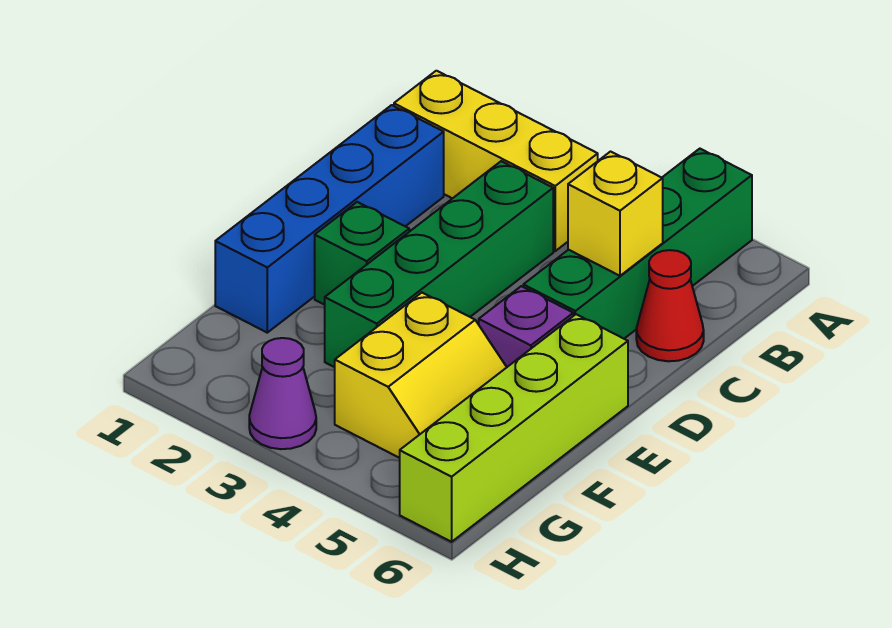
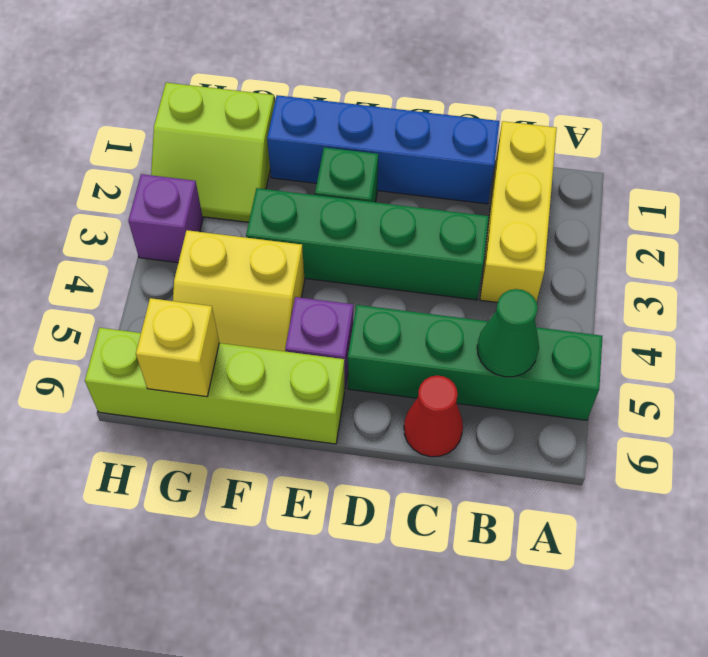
none -> green 1x1 cone [477,289,539,377]
yellow 1x1 brick [568,152,663,276] -> yellow 1x1 brick moved to [136,298,219,397]
none -> lime 2x2 slope [151,83,275,222]
purple 1x1 cone [249,338,316,449] -> purple 1x1 brick [128,174,203,263]

